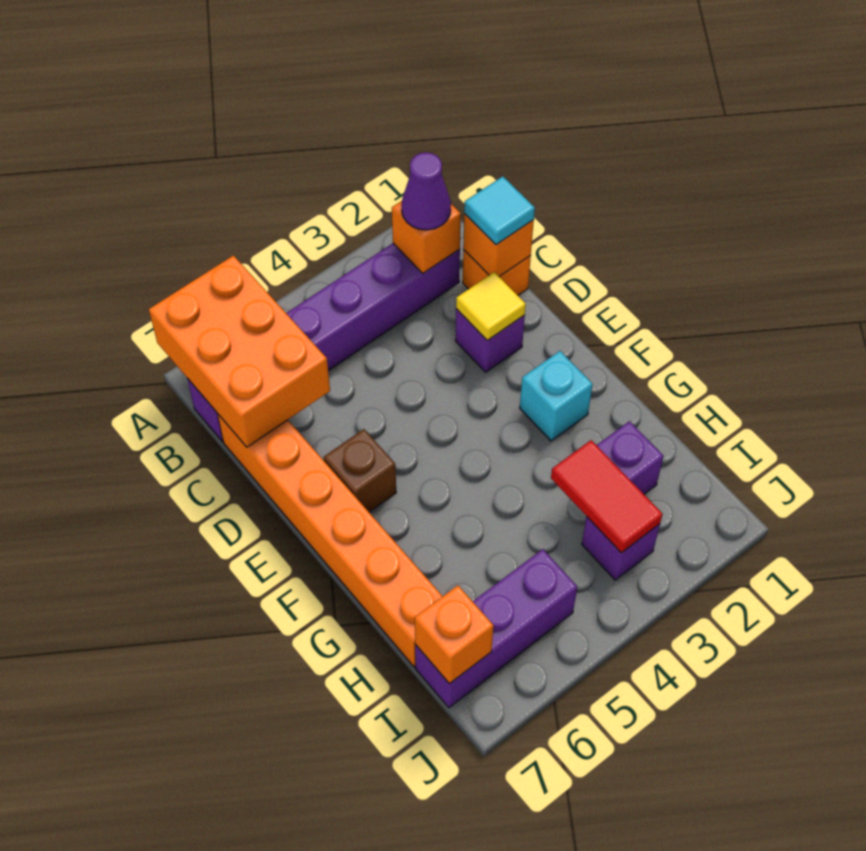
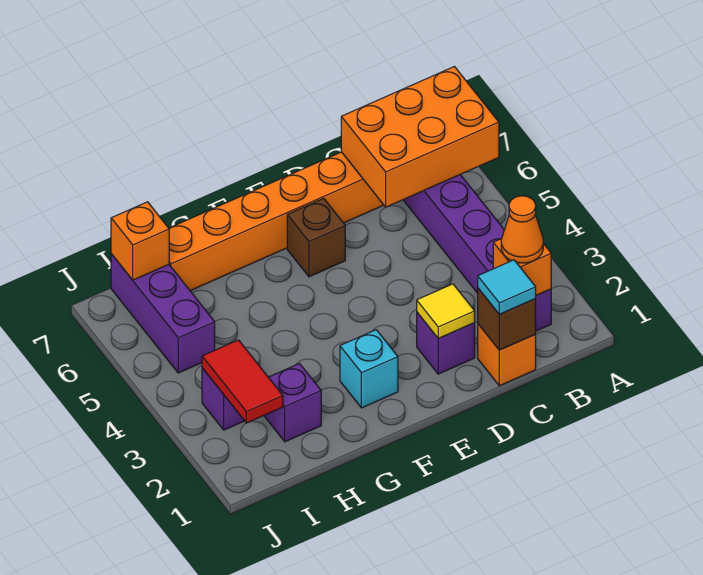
purple 1x1 cone [401,152,451,230] -> orange 1x1 cone [501,196,543,263]
orange 1x1 brick [463,214,534,276] -> brown 1x1 brick [478,288,536,350]
red 1x2 tile [551,440,663,553] -> red 1x2 tile turned to [202,340,283,423]

